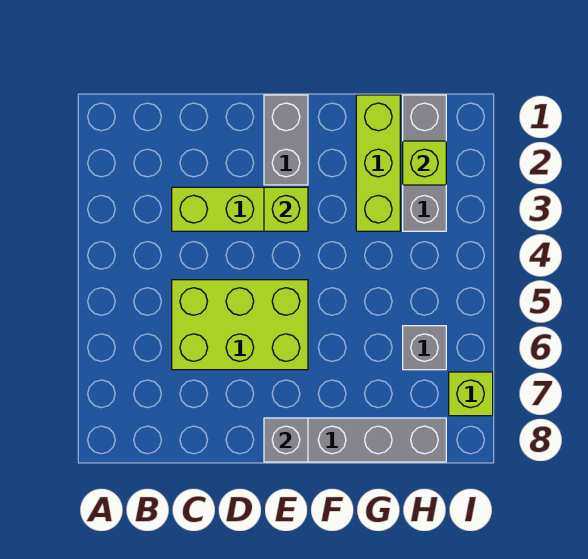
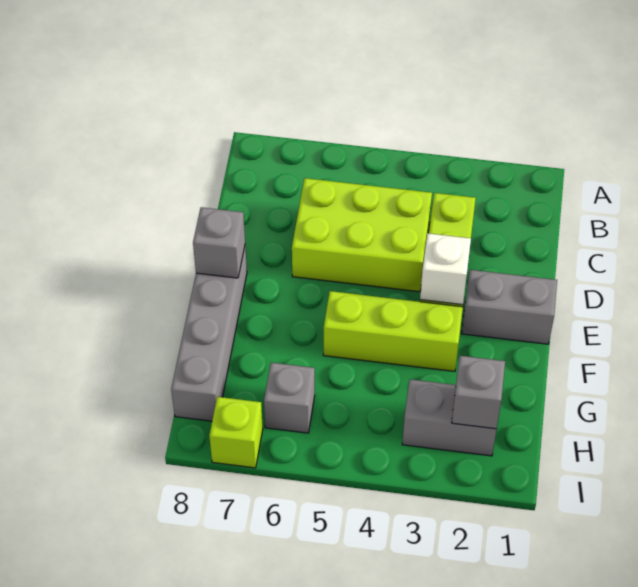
lime 2x3 brick [172,280,308,370] -> lime 2x3 brick turned to [292,178,432,292]
lime 1x1 brick [264,187,308,231] -> white 1x1 brick [420,233,471,305]
lime 1x3 brick [356,95,400,231] -> lime 1x3 brick moved to [323,291,463,371]
grey 1x3 brick [403,95,446,231] -> grey 1x2 brick [402,379,497,456]
lime 1x1 brick [403,141,446,185] -> grey 1x1 brick [452,356,505,429]

